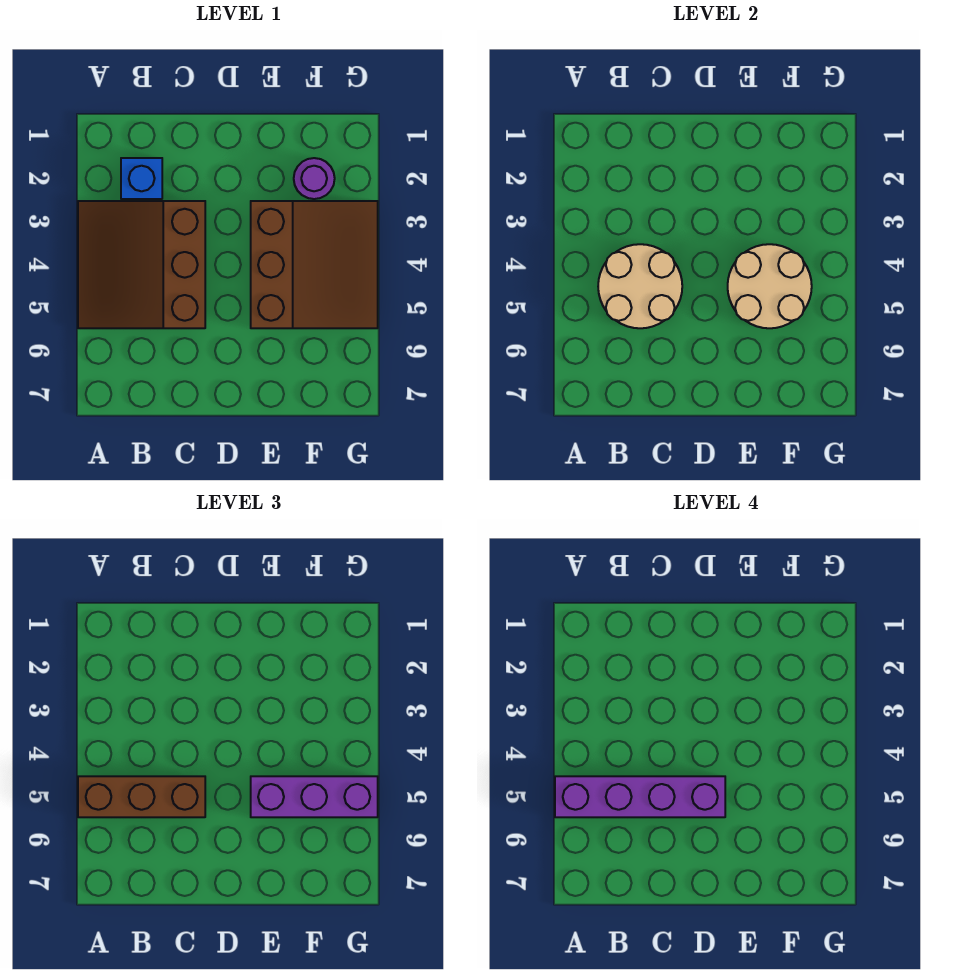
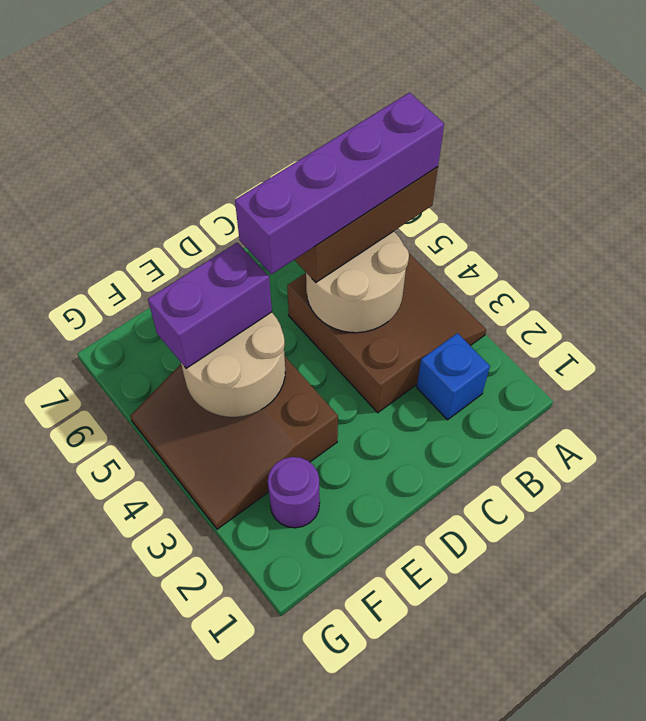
purple 1x3 brick [251,776,378,817] -> purple 1x2 brick [148,242,272,368]

